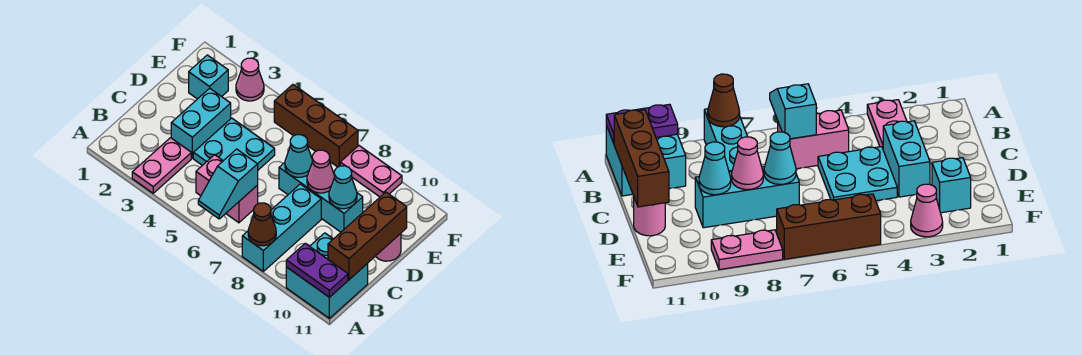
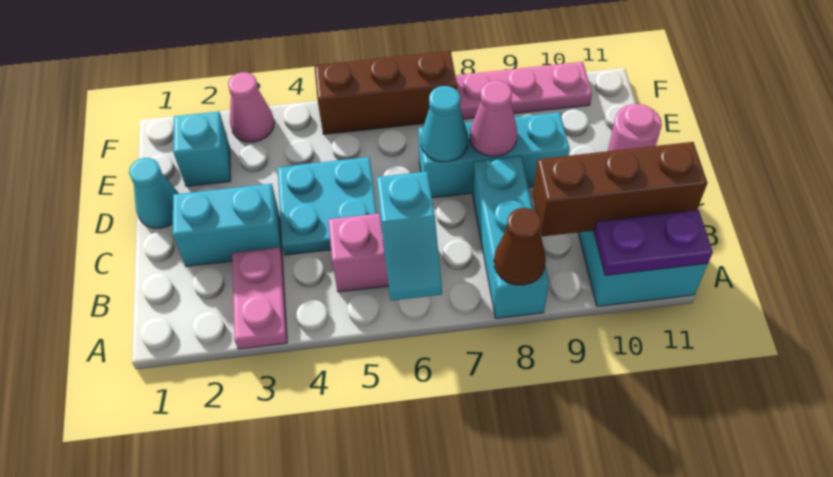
brown 1x3 brick [328,192,407,279] -> brown 1x3 brick turned to [533,142,707,236]
cyan 1x2 brick [171,88,231,158] -> cyan 1x2 brick turned to [173,184,282,266]
cyan 1x1 cone [329,166,357,209] -> cyan 1x1 cone moved to [129,158,179,228]
pink 1x2 plate [340,146,402,197] -> pink 1x3 plate [455,62,592,119]

